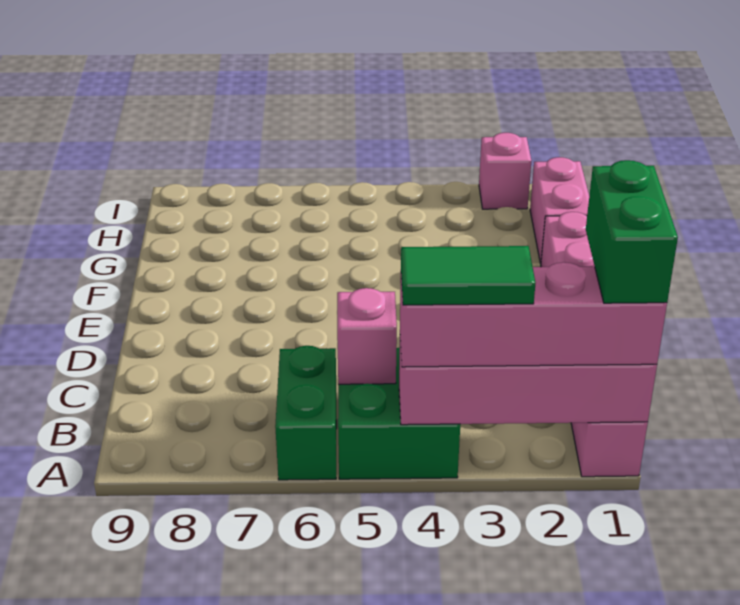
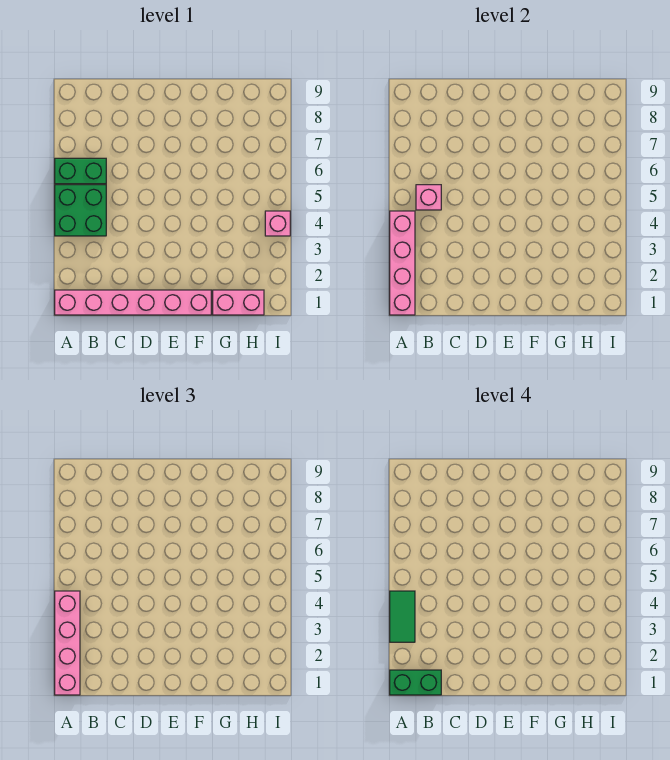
pink 1x1 brick [479,133,531,209] -> pink 1x1 brick moved to [265,211,290,236]

